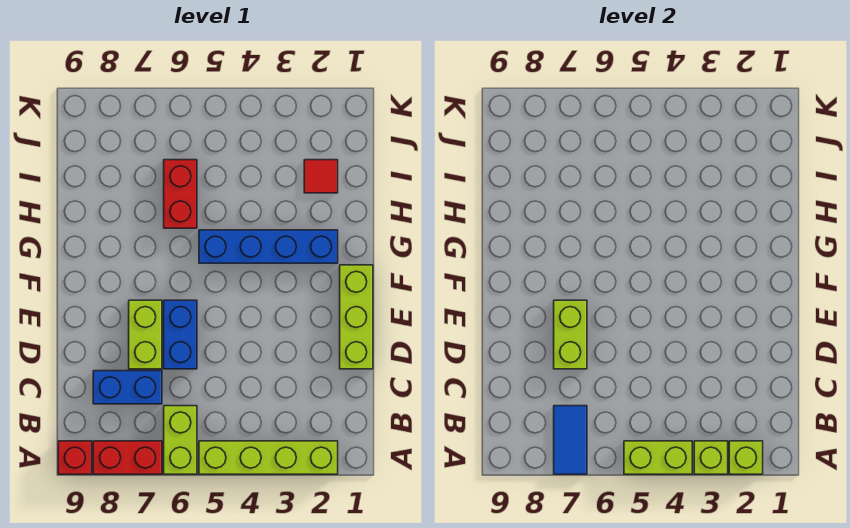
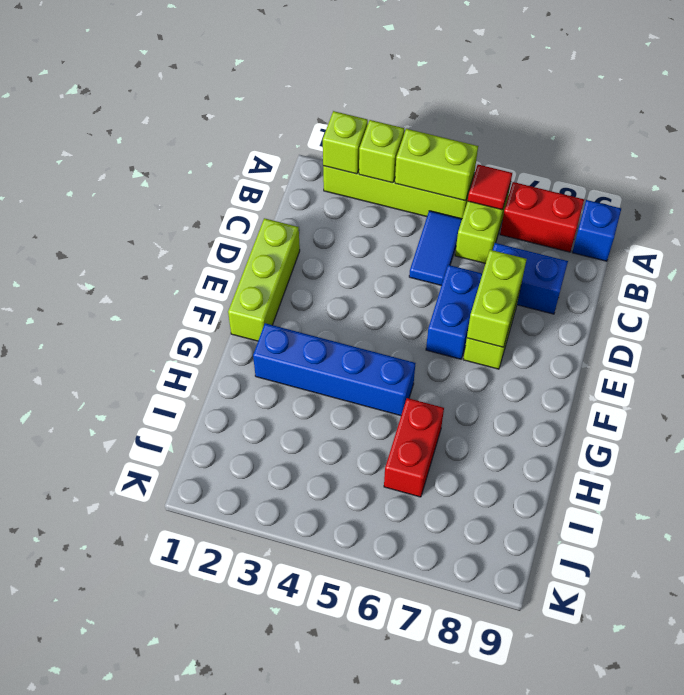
blue 1x2 tile [554,406,587,474] -> blue 1x2 tile moved to [409,211,462,285]
red 1x1 brick [58,441,92,474] -> blue 1x1 brick [572,200,621,261]
red 1x1 tile [304,160,338,193] -> red 1x1 tile moved to [468,165,512,210]

